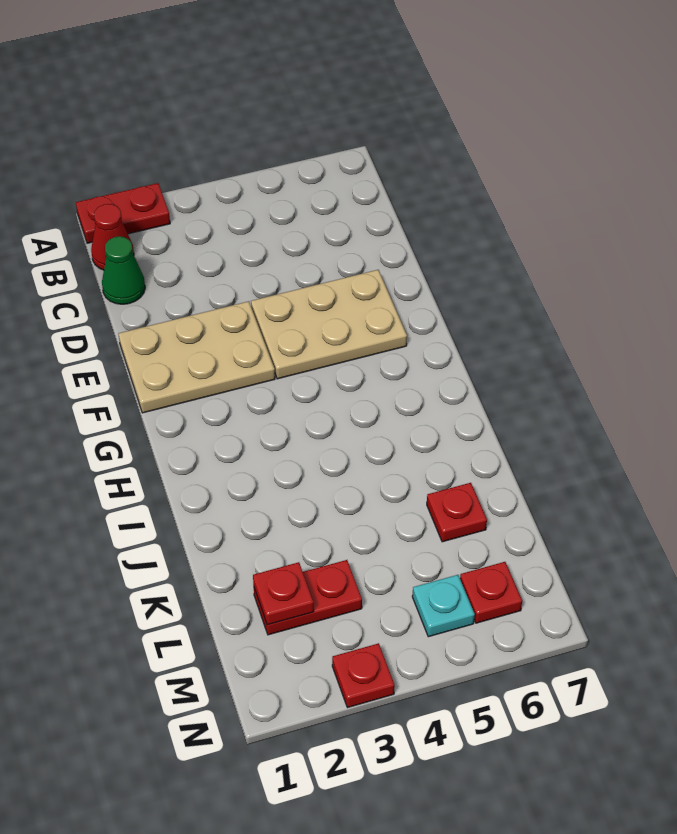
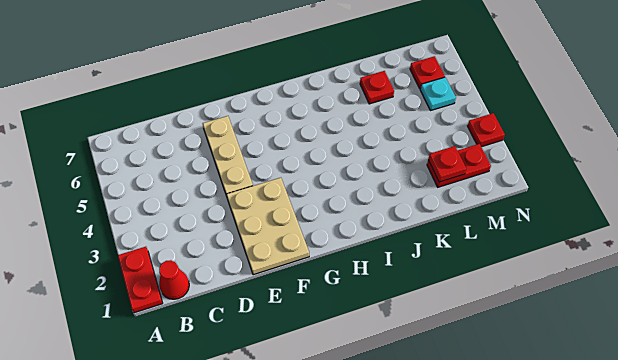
green 1x1 cone [102,237,145,304] -> none
tan 2x3 plate [251,270,407,379] -> tan 1x3 plate [203,116,253,196]
red 1x2 plate [254,560,362,635] -> red 1x2 plate turned to [427,144,491,187]

